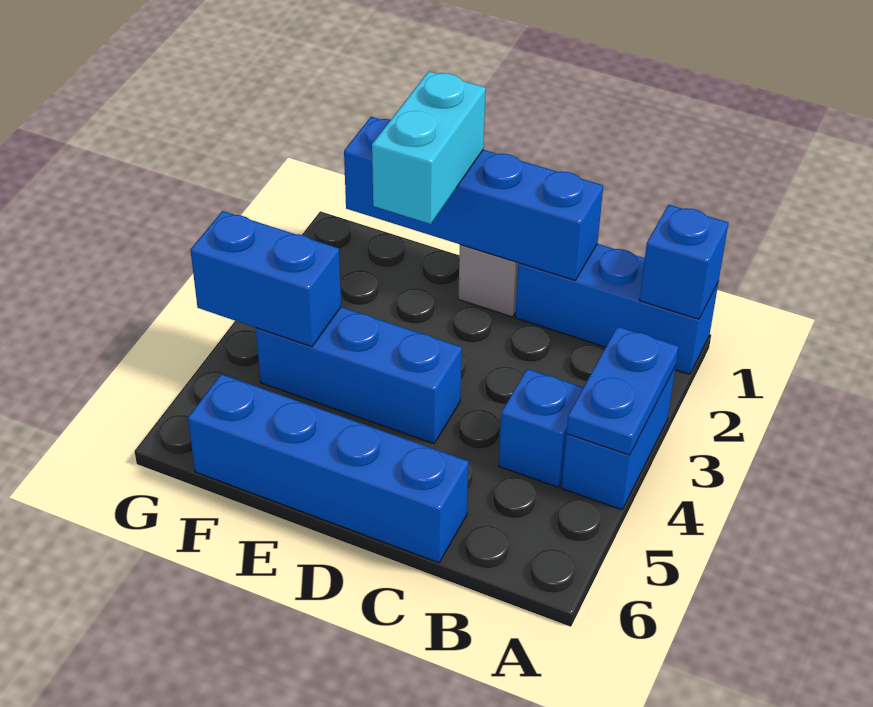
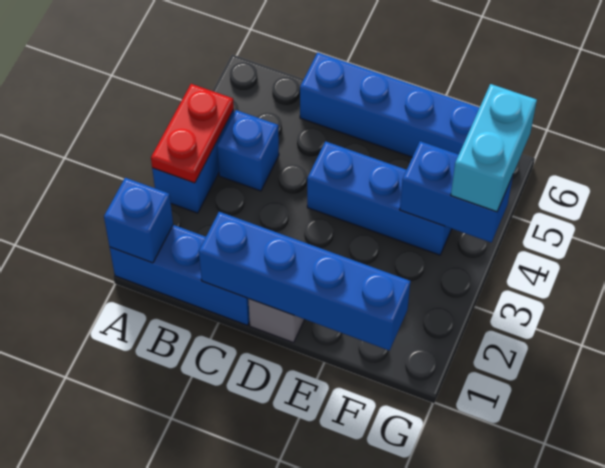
blue 1x2 plate [566,327,679,455] -> red 1x2 plate [151,84,234,183]
cyan 1x2 brick [372,71,486,224] -> cyan 1x2 brick moved to [451,84,537,212]

